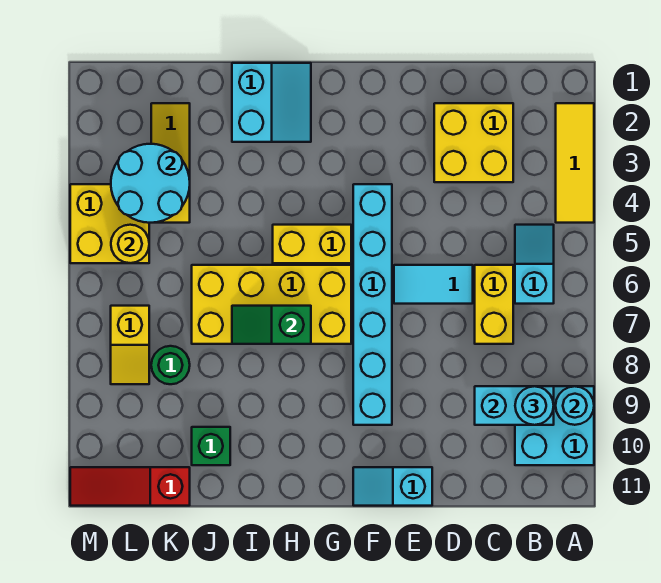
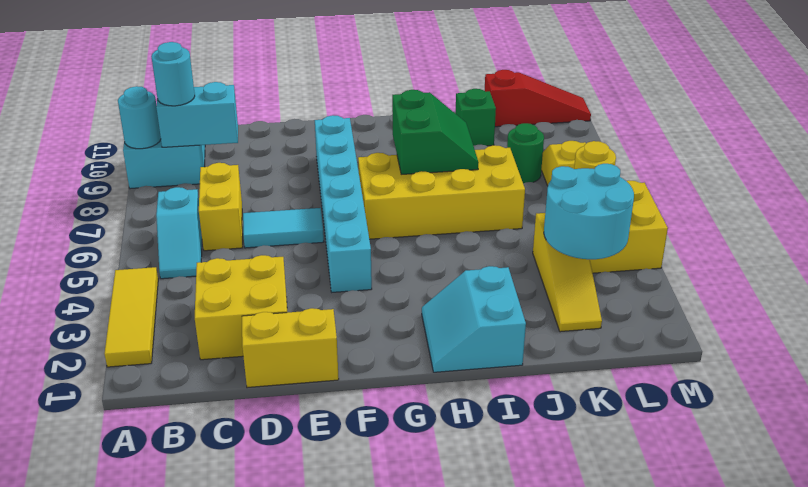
cyan 1x2 slope [353,467,432,506] -> none
yellow 1x2 brick [273,225,351,263] -> yellow 1x2 brick moved to [242,308,339,388]
green 1x2 slope [232,306,311,344] -> green 2x2 slope [392,90,479,174]

